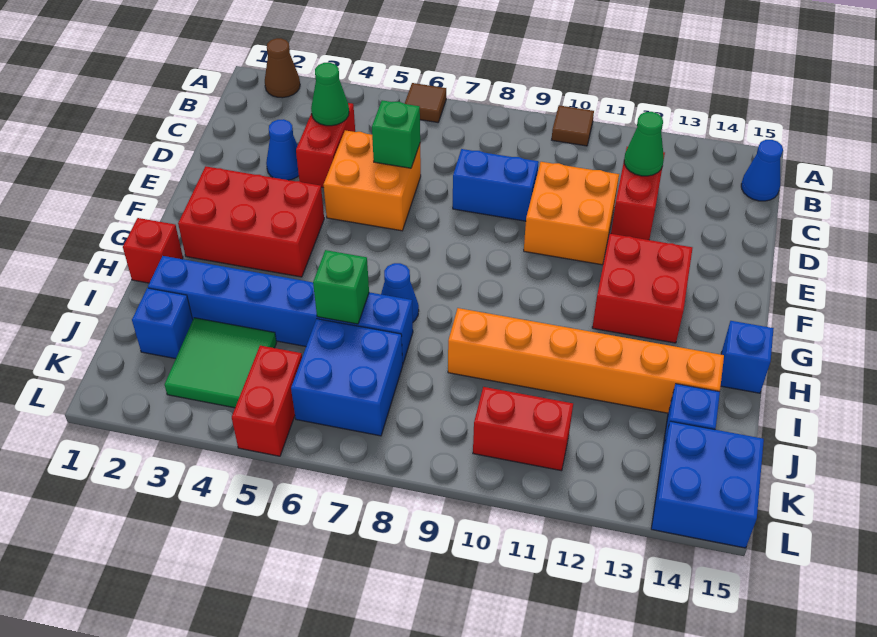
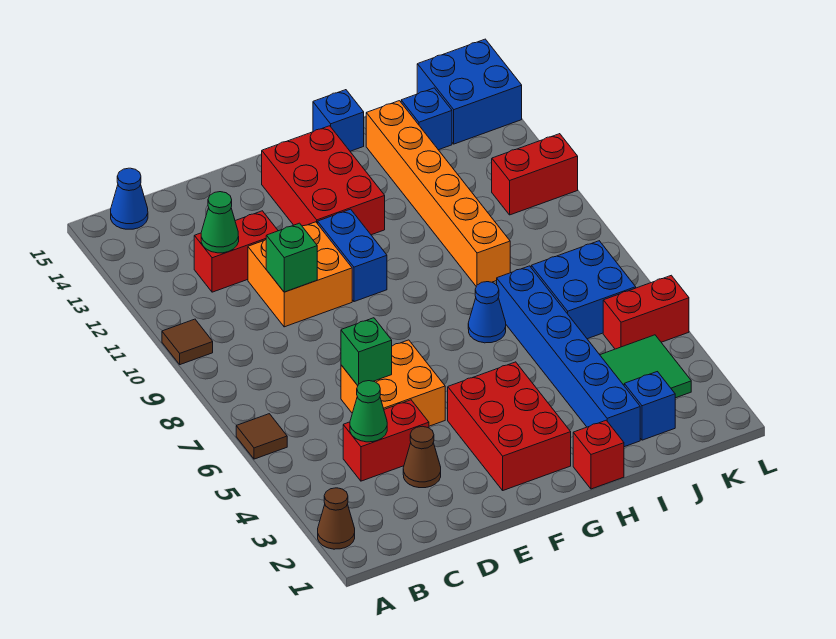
blue 1x1 cone [266,119,299,180] -> brown 1x1 cone [403,426,441,488]
blue 1x2 brick [453,149,539,221] -> blue 1x2 brick moved to [318,209,387,302]
red 2x2 brick [592,234,692,343] -> red 2x3 brick [262,126,385,235]
green 1x1 brick [313,250,369,324] -> green 1x1 brick moved to [266,223,317,292]
red 1x2 brick [473,387,573,471] -> red 1x2 brick turned to [492,134,578,215]

